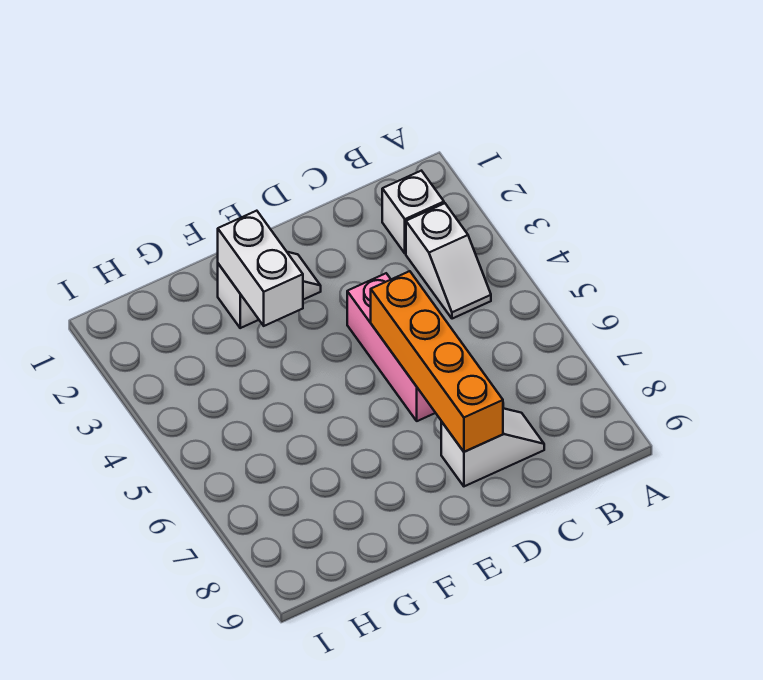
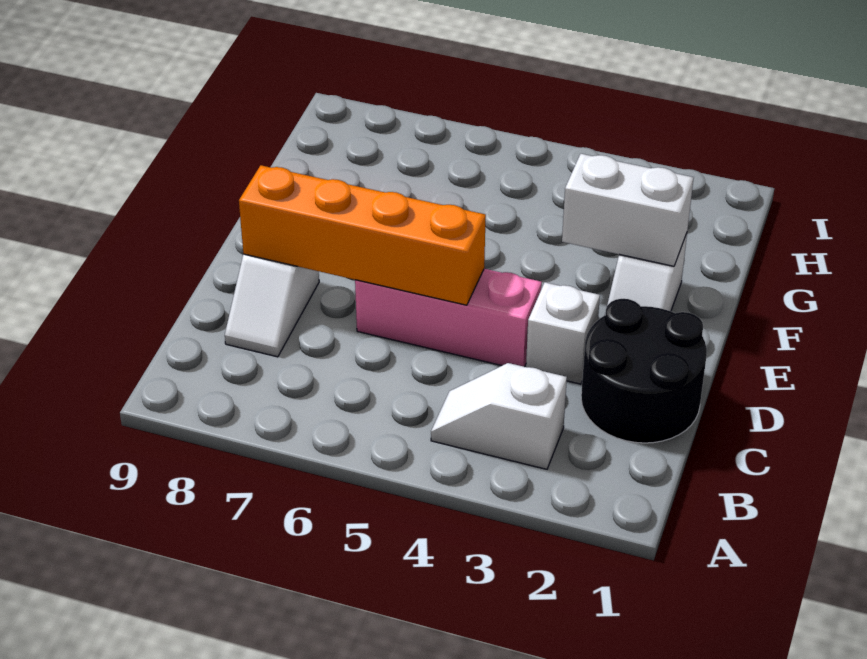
white 1x1 brick [382,171,444,253] -> white 1x1 brick moved to [526,282,600,384]
none -> black 2x2 round brick [581,299,707,443]

